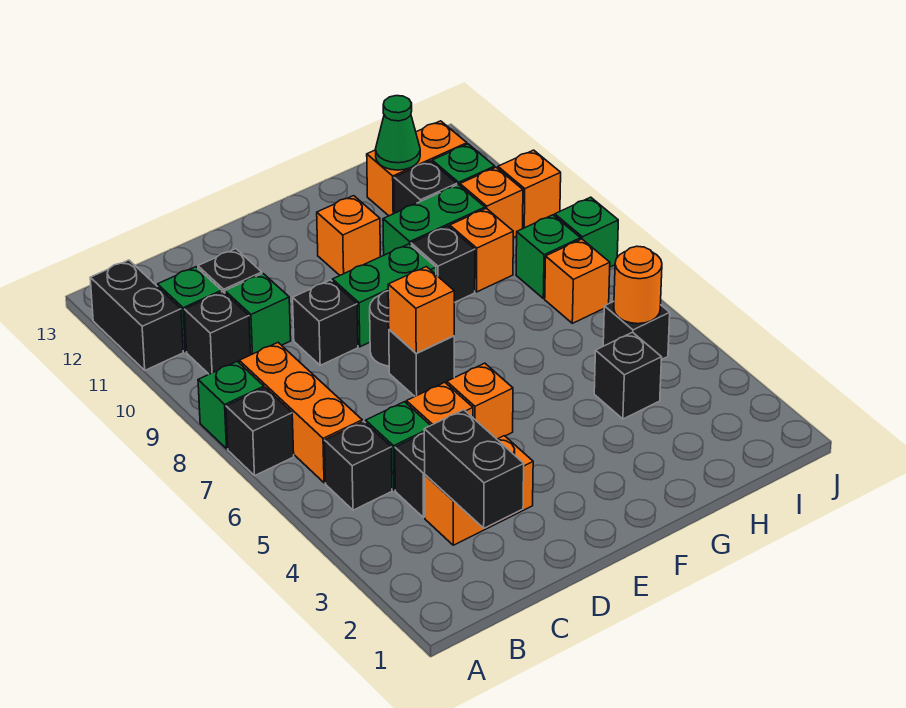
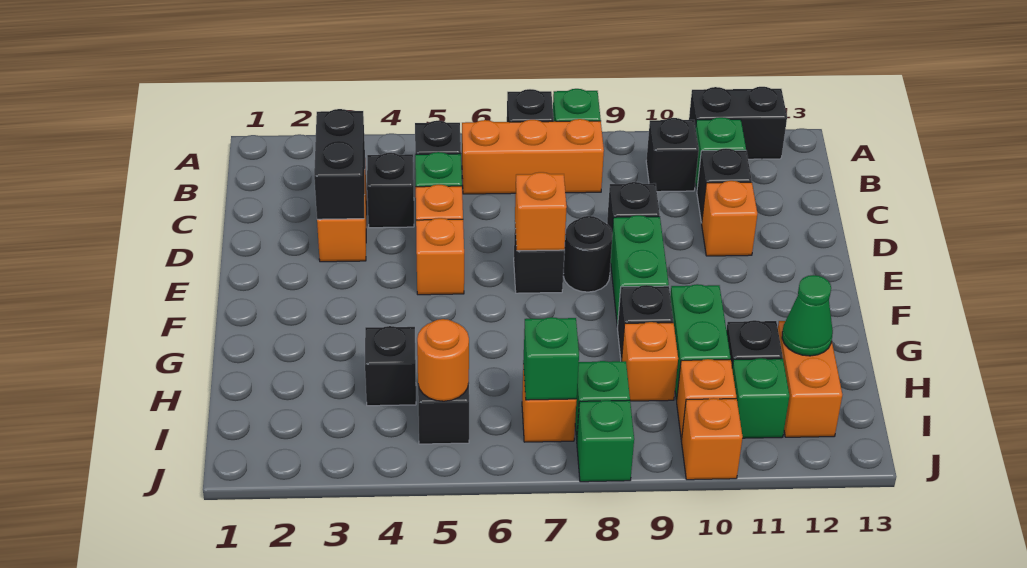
black 1x2 brick [424,410,524,528] -> black 1x2 brick turned to [314,109,365,219]
green 1x1 brick [225,274,291,355] -> green 1x1 brick moved to [523,317,579,400]
orange 1x1 brick [317,196,380,275] -> orange 1x1 brick moved to [702,181,757,256]

